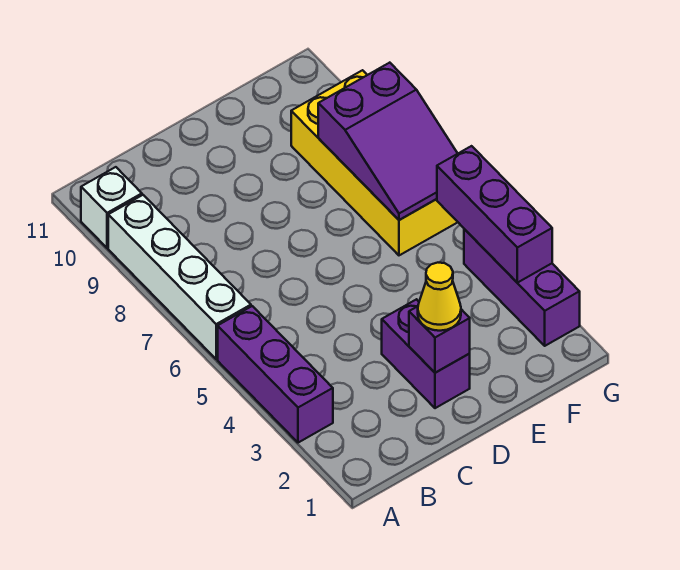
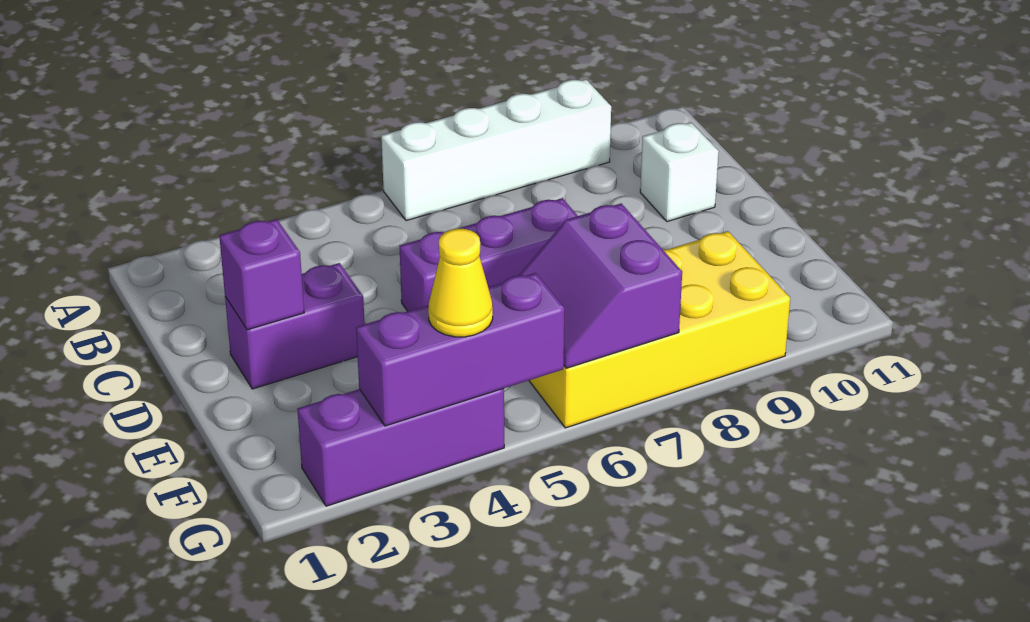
purple 1x3 brick [218,306,333,443] -> purple 1x3 brick moved to [399,198,577,311]
white 1x1 brick [81,167,142,248] -> white 1x1 brick moved to [640,123,719,222]
yellow 1x1 cone [418,263,461,331] -> yellow 1x1 cone moved to [428,229,493,337]
purple 2x3 slope [318,63,458,220] -> purple 2x2 slope [519,203,682,368]

